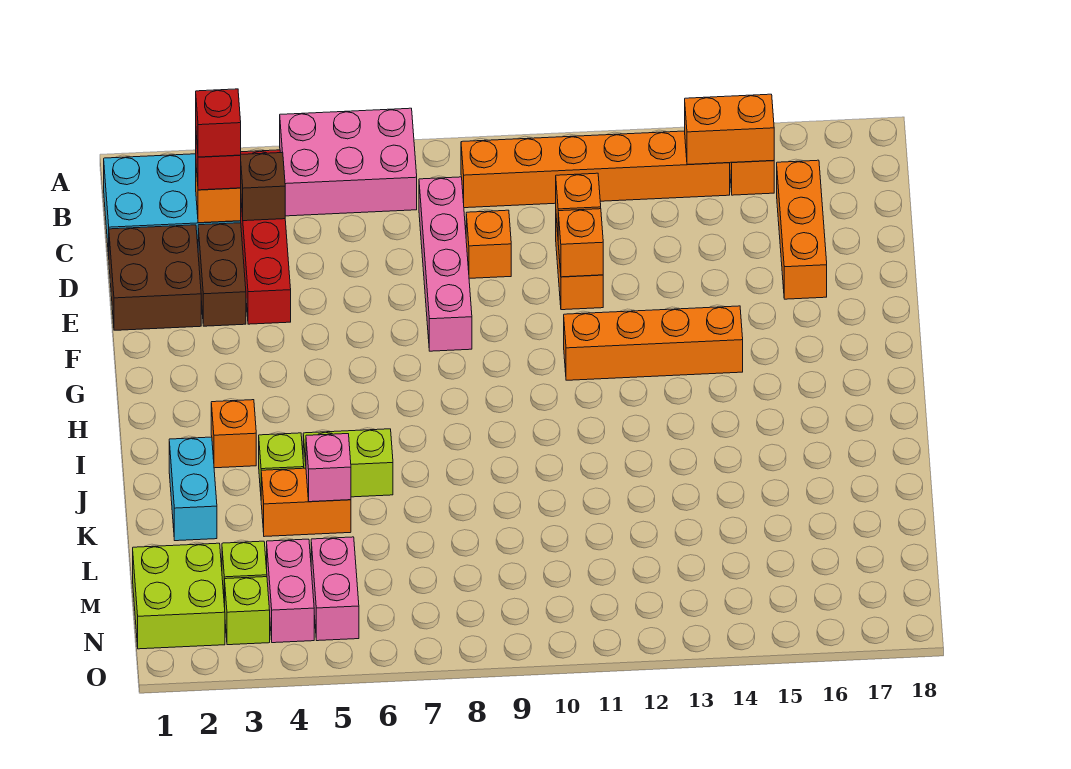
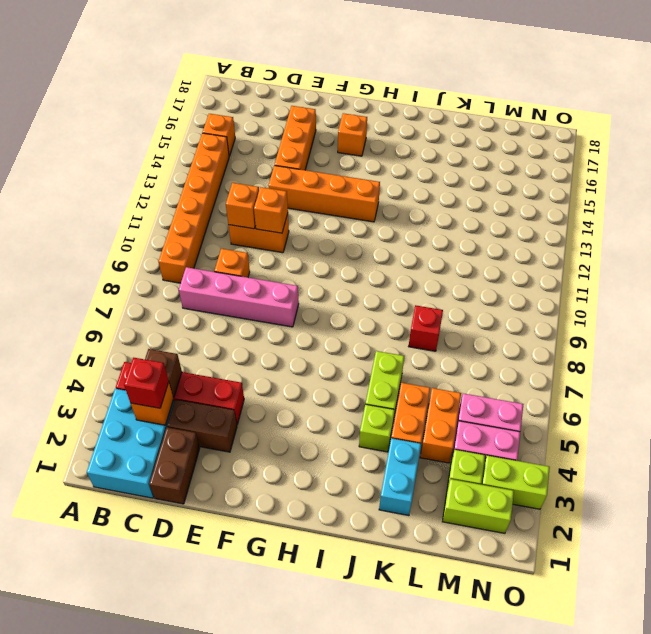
pink 2x3 brick [280,108,417,216] -> none
orange 1x2 brick [685,94,774,165] -> orange 1x2 brick moved to [420,388,461,463]
red 1x1 brick [196,89,241,157] -> red 1x1 brick moved to [409,305,443,351]
orange 1x3 brick [777,160,827,299] -> orange 1x3 brick turned to [275,106,316,170]
brown 2x2 brick [109,225,201,330] -> brown 1x2 brick [149,427,200,504]
orange 1x4 brick [564,306,743,380] -> orange 1x4 brick turned to [269,166,380,222]
orange 1x1 brick [211,400,256,468] -> orange 1x1 brick moved to [338,113,367,156]
cyan 1x2 brick [169,437,217,541] -> cyan 1x2 brick turned to [379,438,421,516]
pink 1x1 brick [306,434,351,502] -> none
lime 2x2 brick [133,543,225,649] -> lime 1x2 brick [442,479,514,533]
lime 1x1 brick [225,577,270,645] -> lime 1x2 brick [481,455,550,509]

